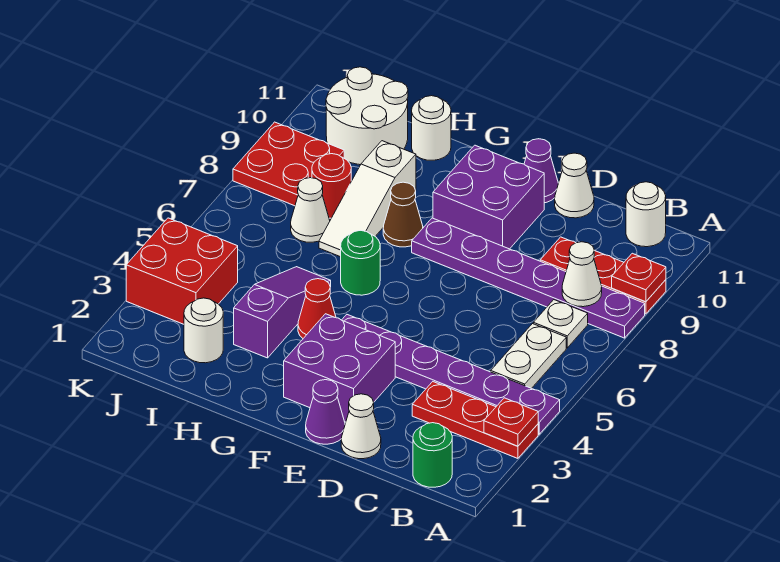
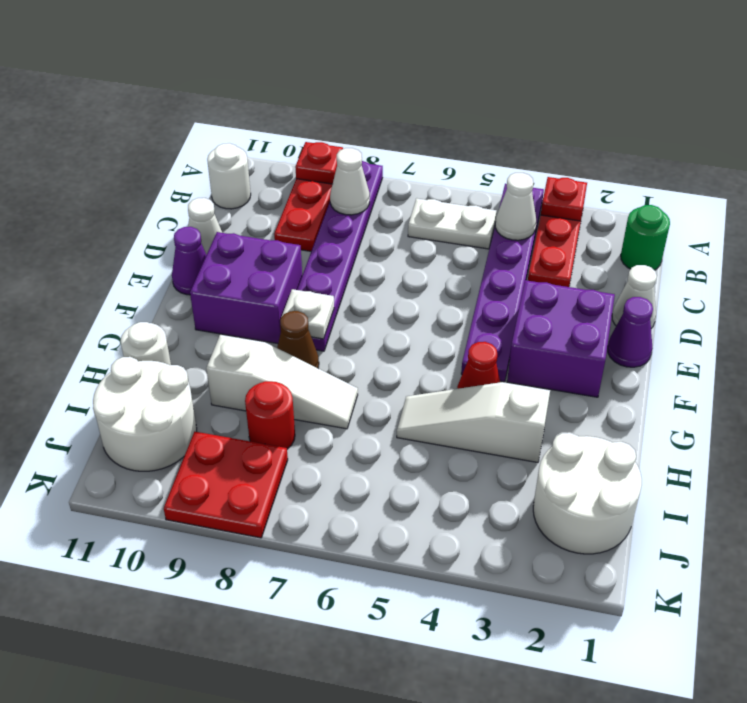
white 1x1 plate [533,300,588,348] -> white 1x1 plate moved to [282,289,334,339]
green 1x1 round brick [341,230,380,295] -> none
purple 1x3 slope [234,267,331,358] -> white 1x3 slope [397,382,550,463]
white 1x1 round brick [184,298,223,363] -> white 2x2 round brick [533,433,642,554]
white 1x1 cone [291,178,330,242] -> white 1x1 cone moved to [495,173,536,240]
red 2x2 brick [126,218,238,324] -> none

